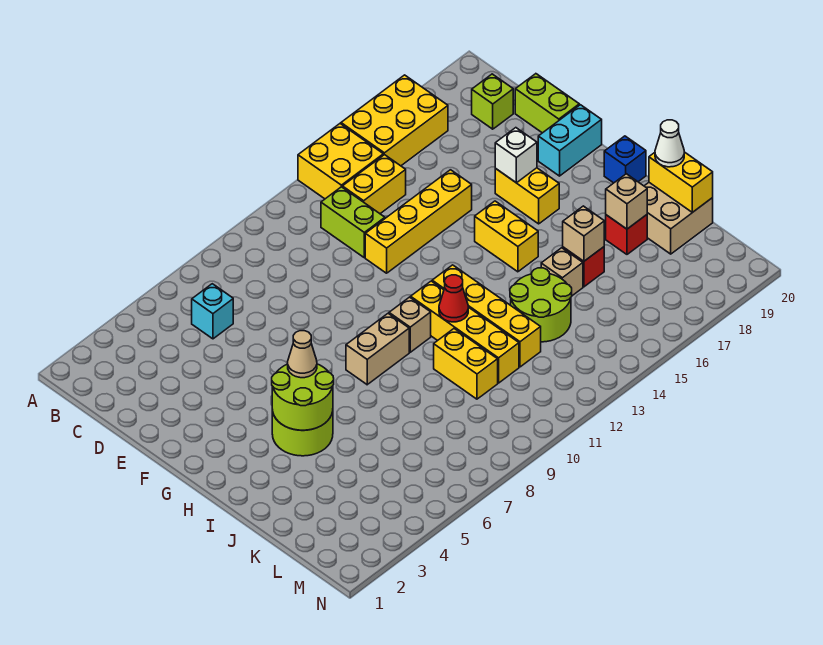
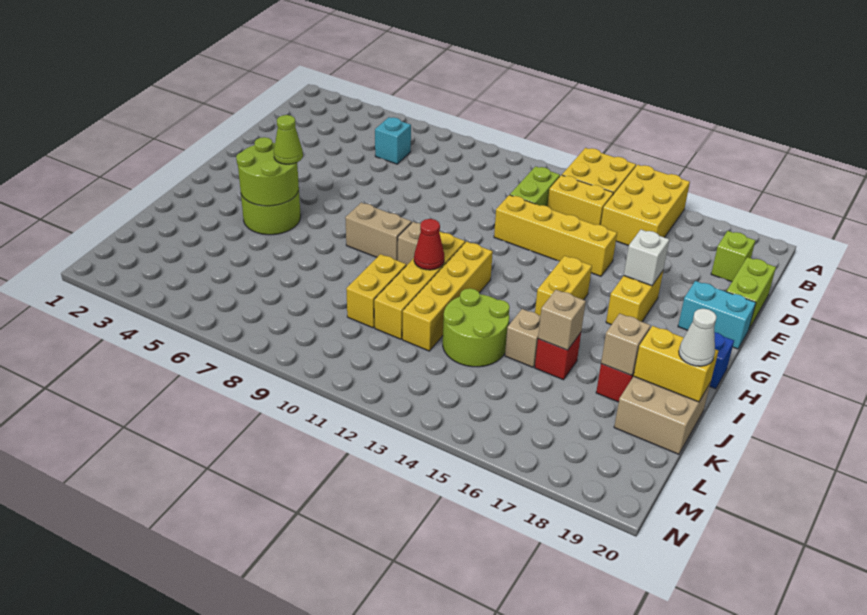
yellow 2x3 brick [341,75,448,166] -> yellow 2x3 brick turned to [601,165,690,246]
tan 1x1 cone [288,331,317,378] -> lime 1x1 cone [274,115,303,164]
yellow 1x2 brick [649,152,713,212] -> yellow 1x2 brick turned to [634,326,718,402]

